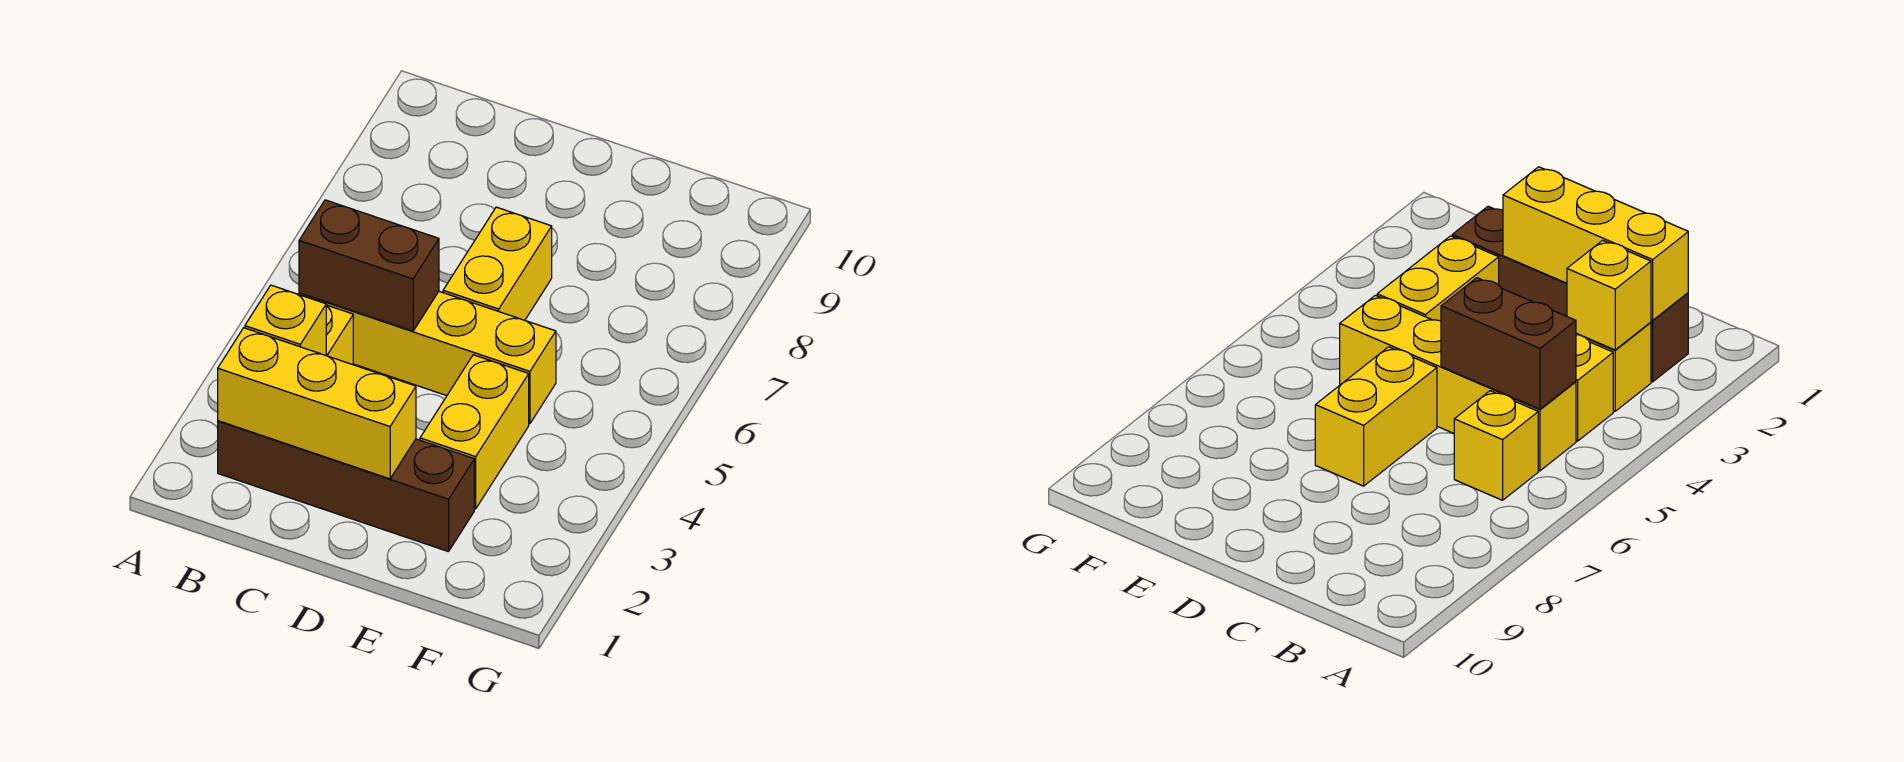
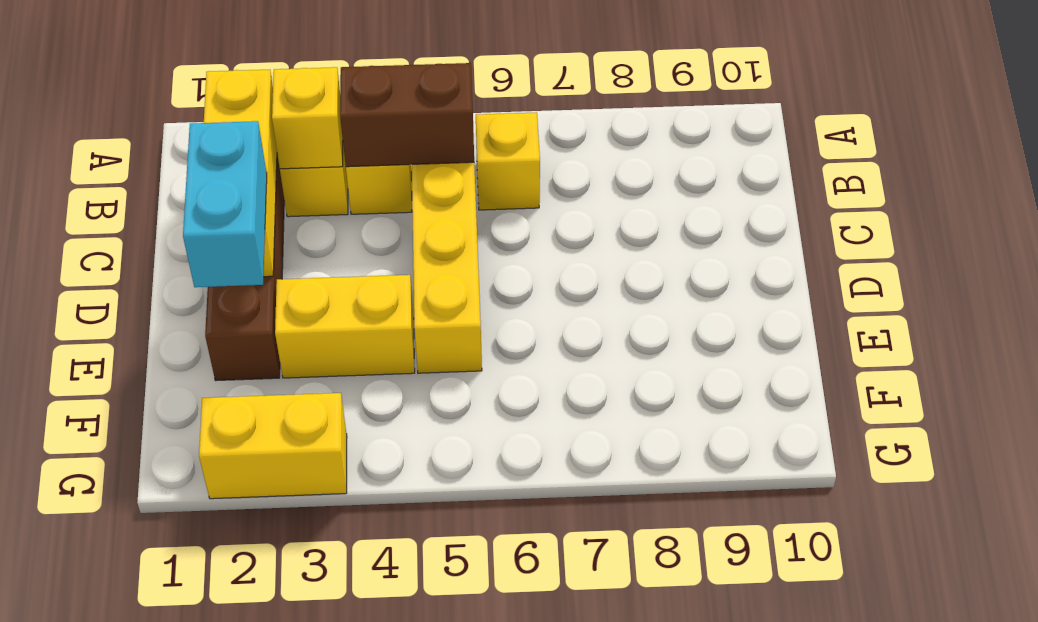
brown 1x2 brick [299,200,439,331] -> brown 1x2 brick turned to [340,63,474,167]
none -> cyan 1x2 brick [183,121,267,287]
yellow 1x2 brick [443,207,552,320] -> yellow 1x2 brick moved to [199,393,347,499]

